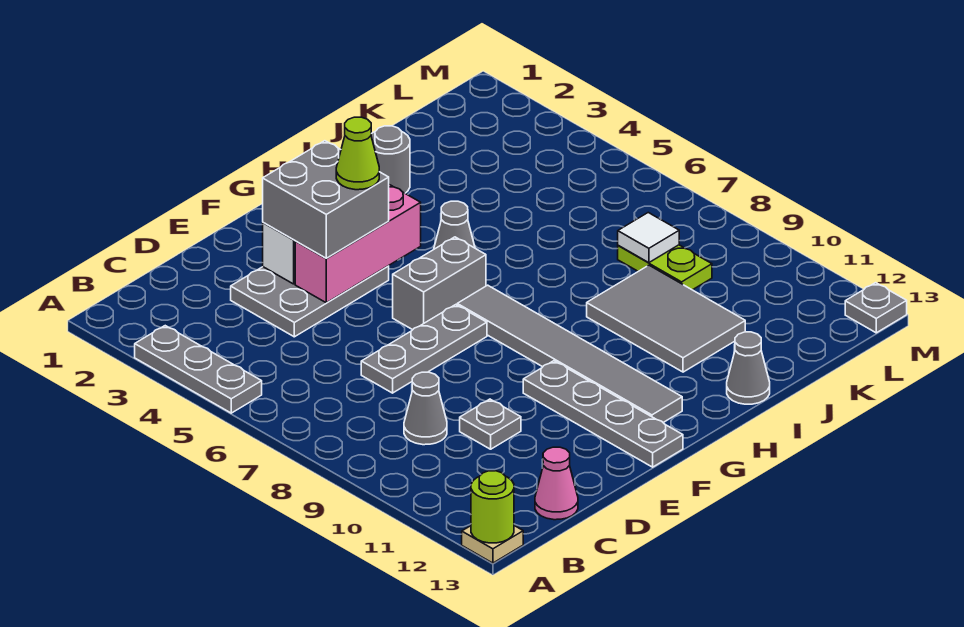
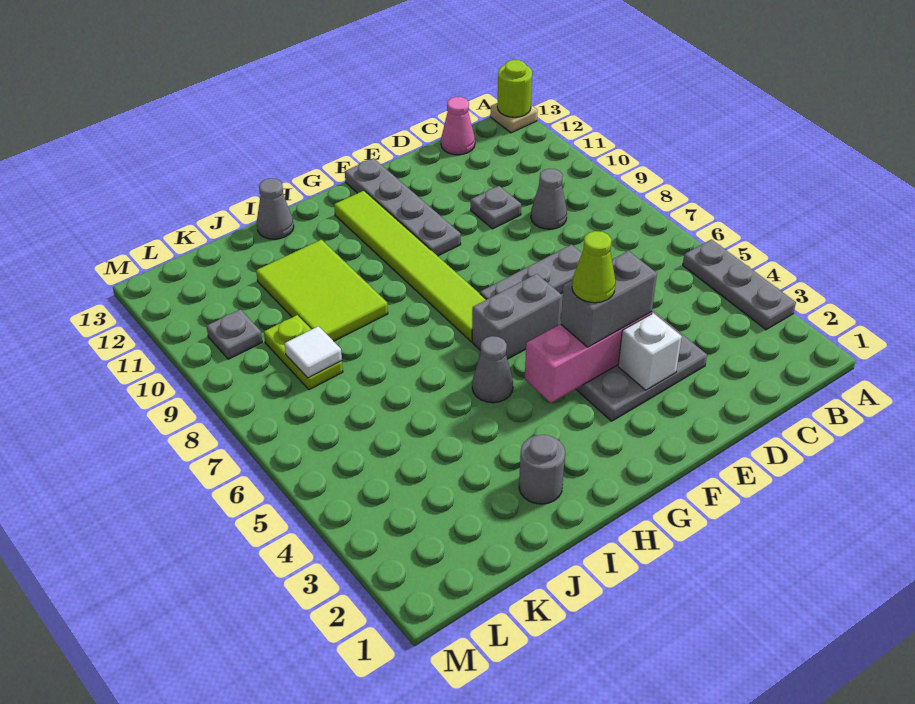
grey 2x2 brick [263,141,389,258] -> grey 1x2 brick [560,251,657,347]
grey 1x6 tile [457,285,682,422] -> lime 1x6 tile [334,191,486,341]
grey 2x3 tile [587,265,745,372] -> lime 2x3 tile [256,240,388,341]
grey 1x1 plate [845,283,907,333] -> grey 1x1 plate moved to [206,309,262,359]

